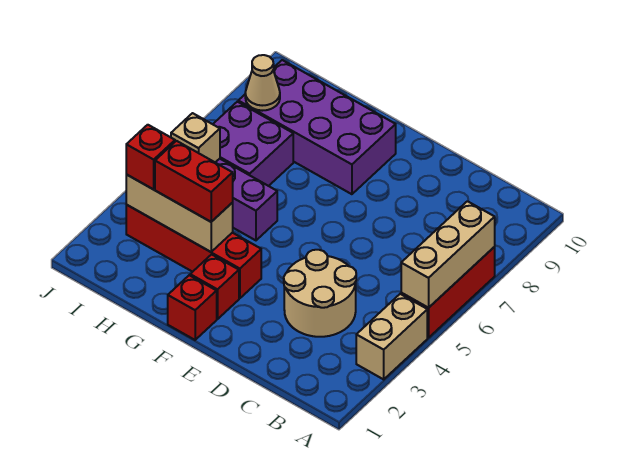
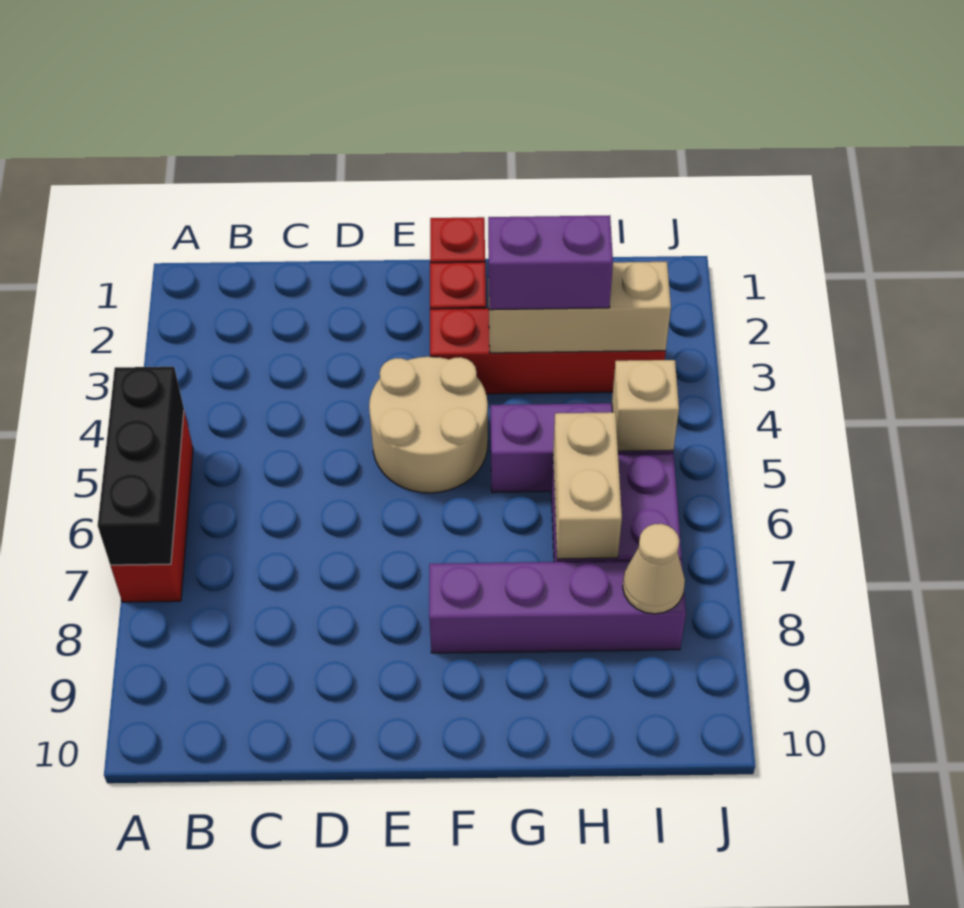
tan 1x2 brick [356,294,427,379] -> tan 1x2 brick moved to [553,412,622,559]
tan 1x3 brick [401,201,495,308] -> black 1x3 brick [98,367,184,565]
tan 2x2 round brick [284,250,356,337] -> tan 2x2 round brick moved to [369,357,488,493]
purple 2x4 brick [238,60,396,194] -> purple 1x4 brick [429,560,686,653]
red 1x2 brick [155,141,233,222] -> purple 1x2 brick [488,215,613,310]
red 1x1 brick [126,125,175,189] -> none

